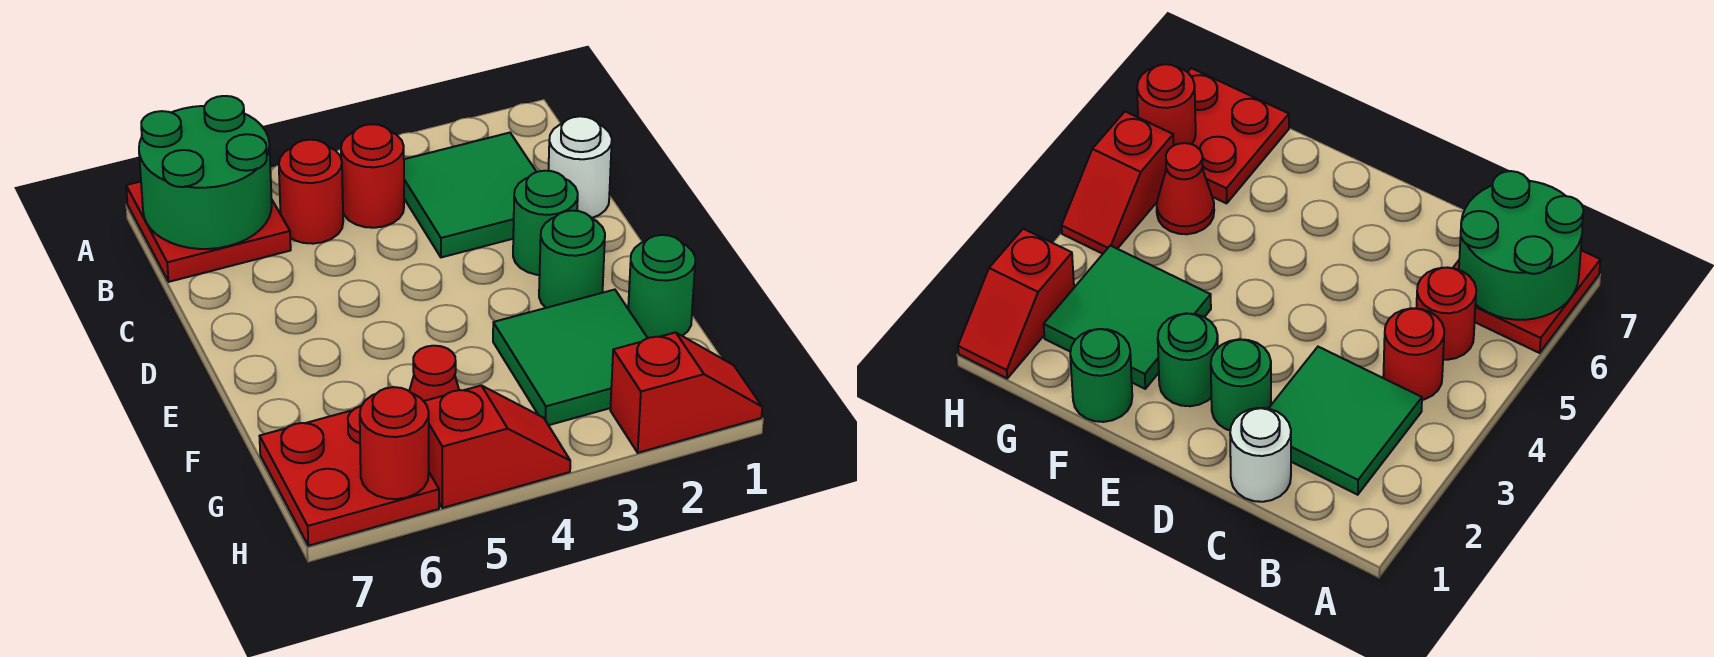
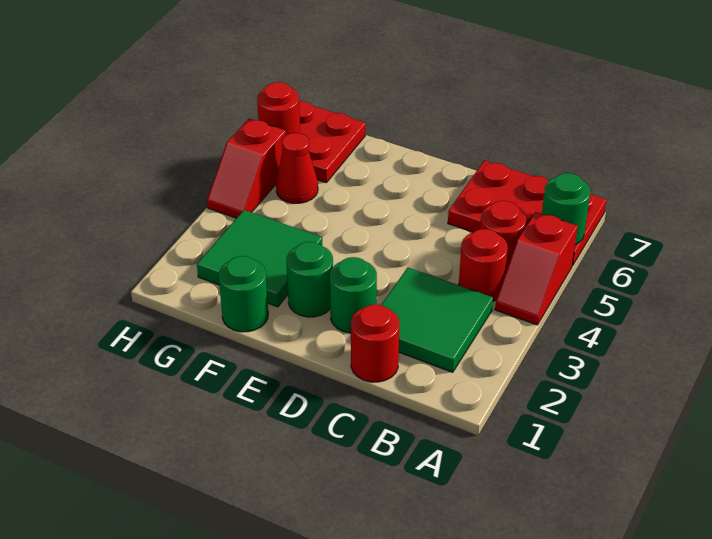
red 2x2 plate [126,182,291,282] -> red 2x3 plate [448,161,606,266]
green 2x2 round brick [139,96,272,249] -> green 1x1 round brick [542,173,590,244]
white 1x1 round brick [548,116,612,218] -> red 1x1 round brick [351,304,399,382]
red 1x2 slope [610,332,762,453] -> red 1x2 slope moved to [495,212,578,325]

